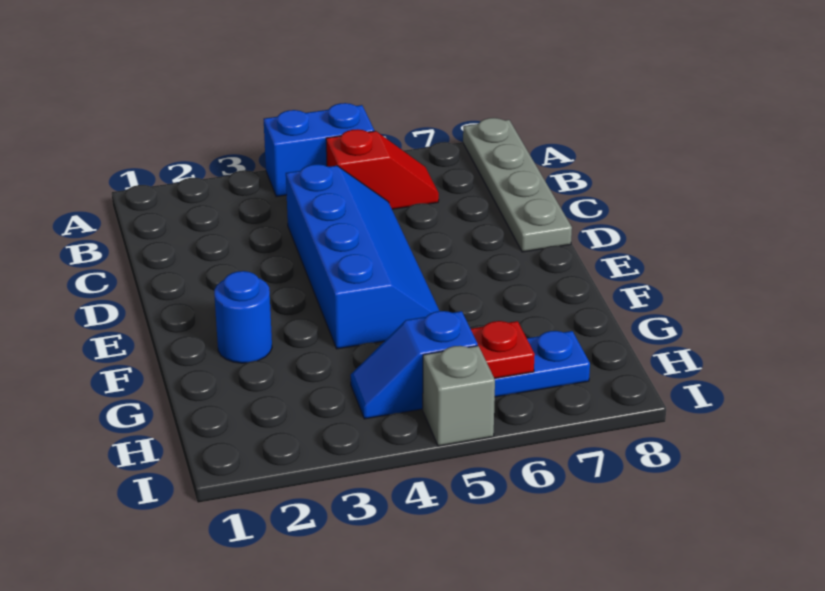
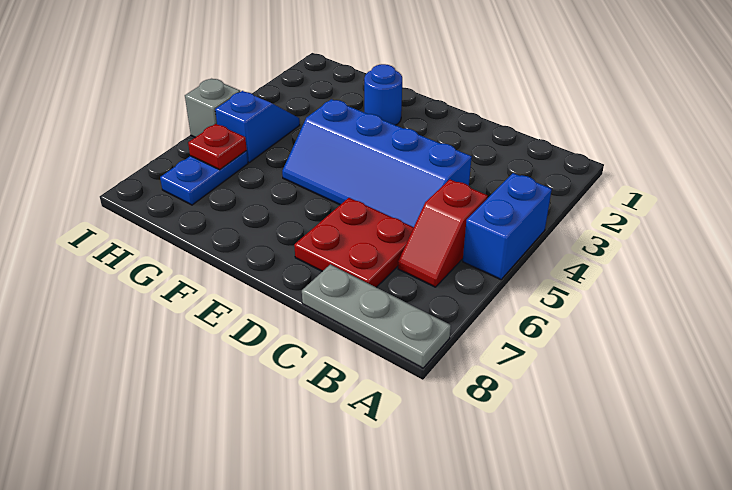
grey 1x4 plate [463,118,572,252] -> grey 1x3 plate [302,264,451,368]
none -> red 2x2 plate [294,198,414,287]

